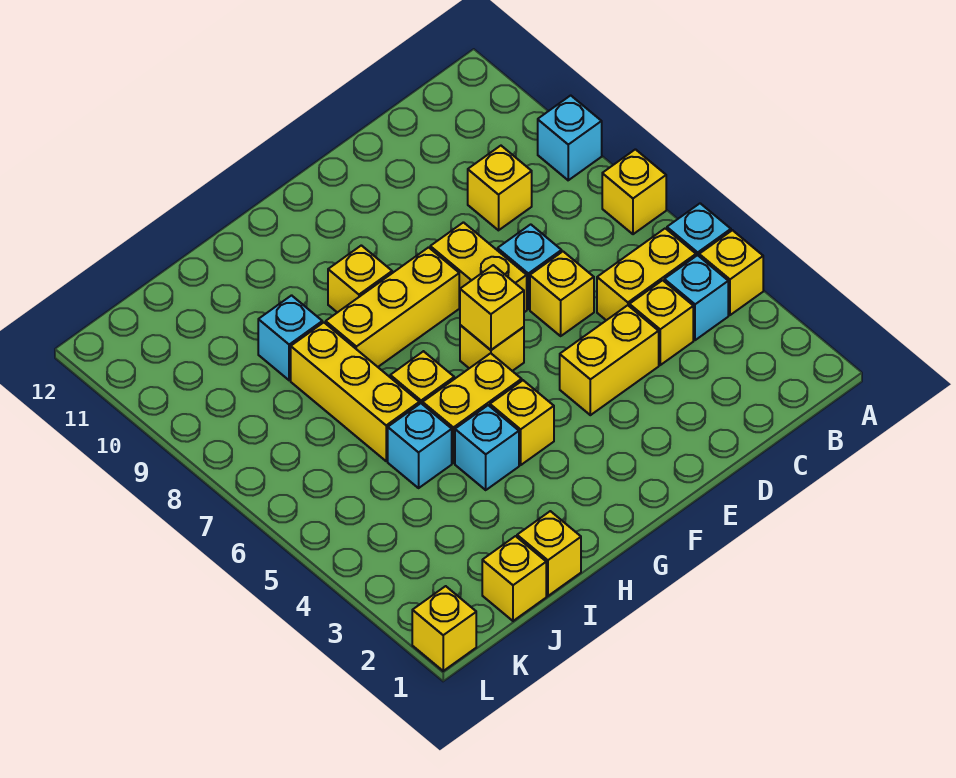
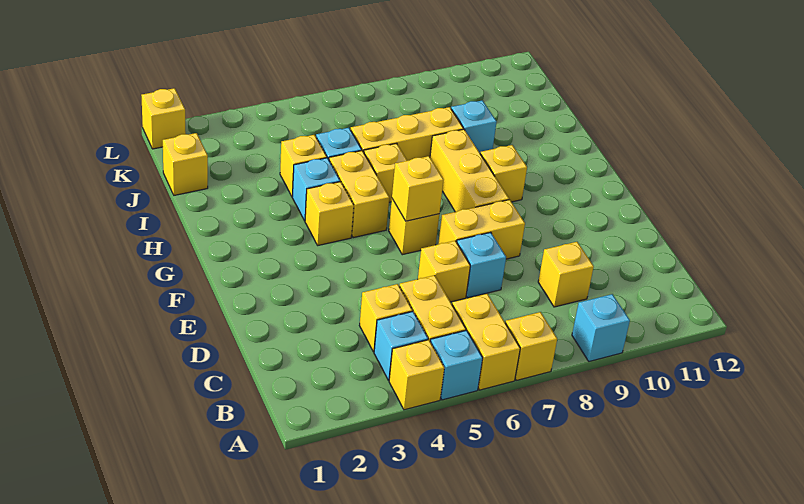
yellow 1x2 brick [560,305,659,415] -> yellow 1x2 brick moved to [452,294,520,390]
yellow 1x1 brick [517,511,581,596] -> yellow 1x1 brick moved to [280,135,327,197]

